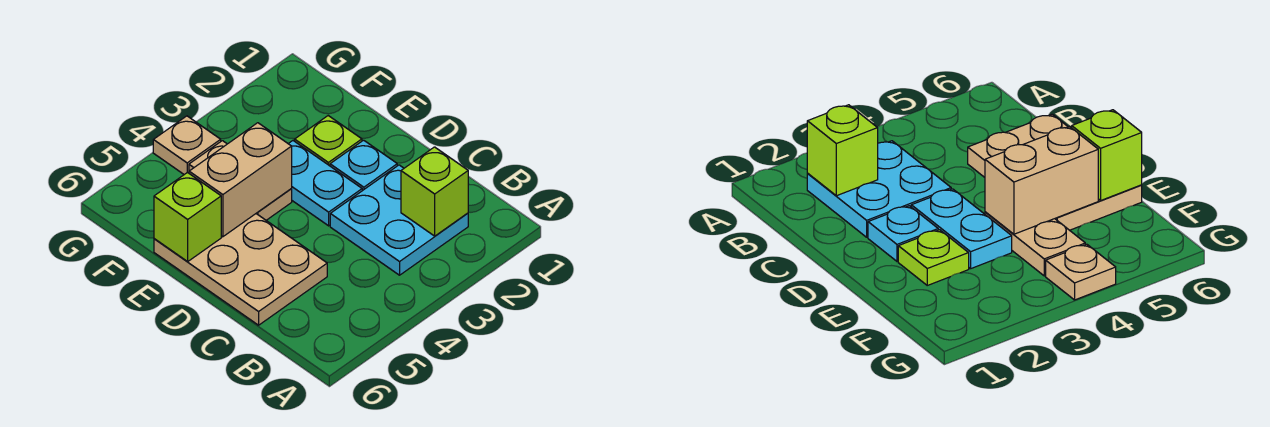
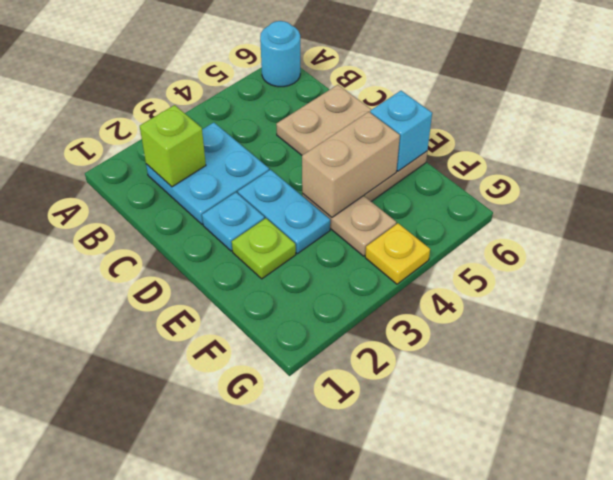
none -> cyan 1x1 round brick [260,21,300,87]
lime 1x1 brick [154,172,221,261] -> cyan 1x1 brick [370,91,432,171]
tan 1x1 plate [153,116,221,174] -> yellow 1x1 plate [365,223,430,284]

